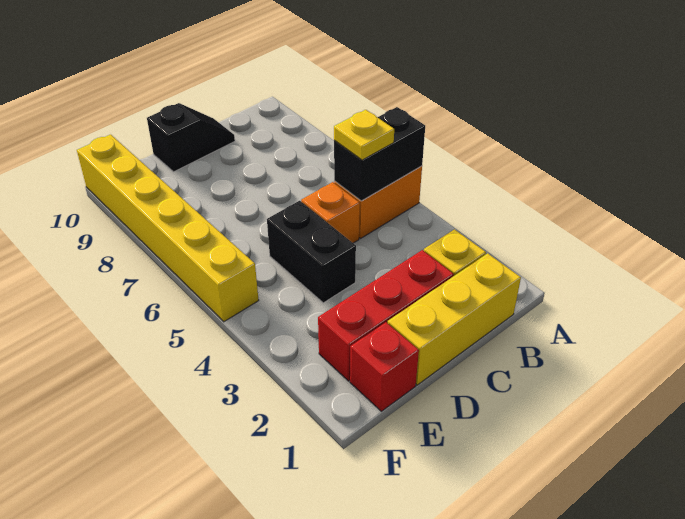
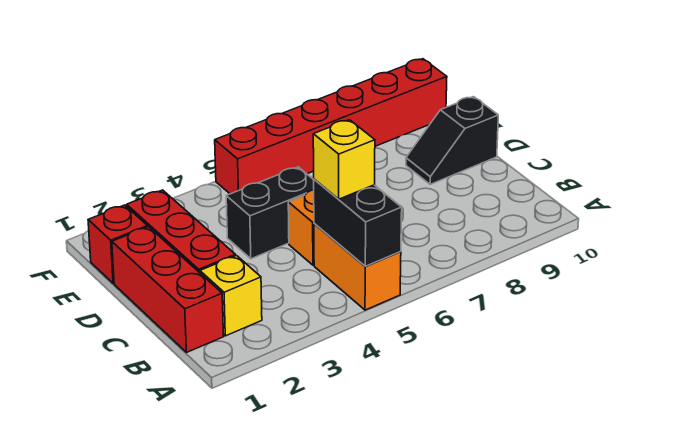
yellow 1x3 brick [388,253,521,385] -> red 1x3 brick [112,227,224,353]
yellow 1x1 plate [334,110,394,160] -> yellow 1x1 brick [313,120,375,199]
black 1x2 slope [147,103,235,172] -> black 1x2 slope turned to [406,97,498,184]
yellow 1x6 brick [77,135,259,322] -> red 1x6 brick [215,59,447,194]

